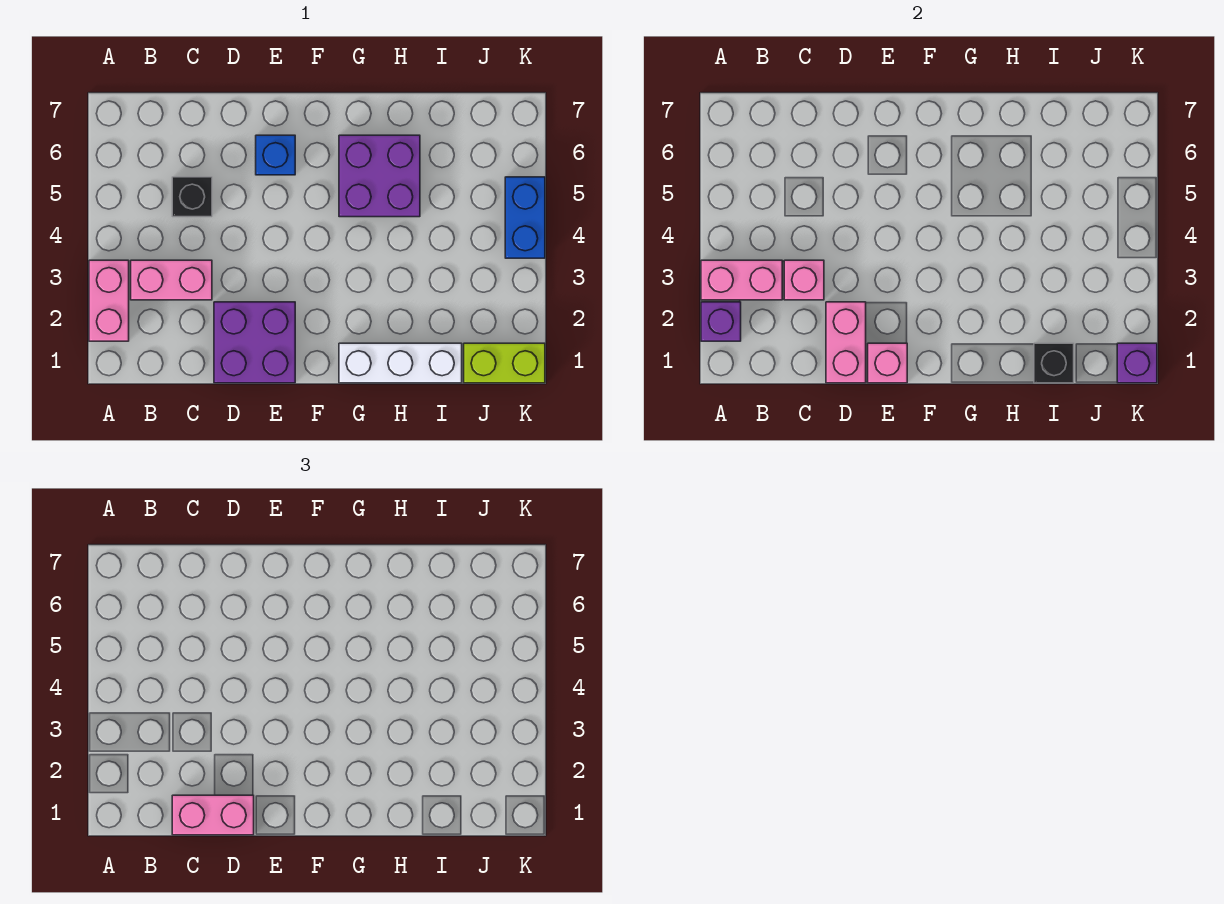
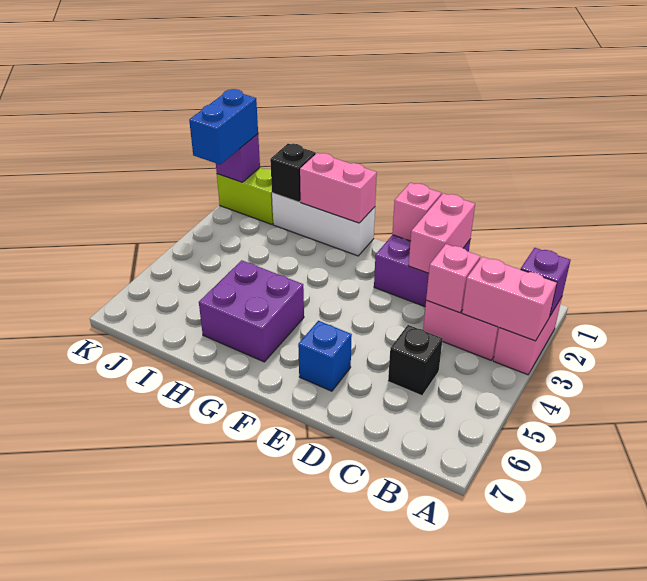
pink 1x2 brick [172,795,254,835] -> pink 1x2 brick moved to [300,153,377,223]
blue 1x2 brick [505,177,545,258] -> blue 1x2 brick moved to [189,89,258,164]

